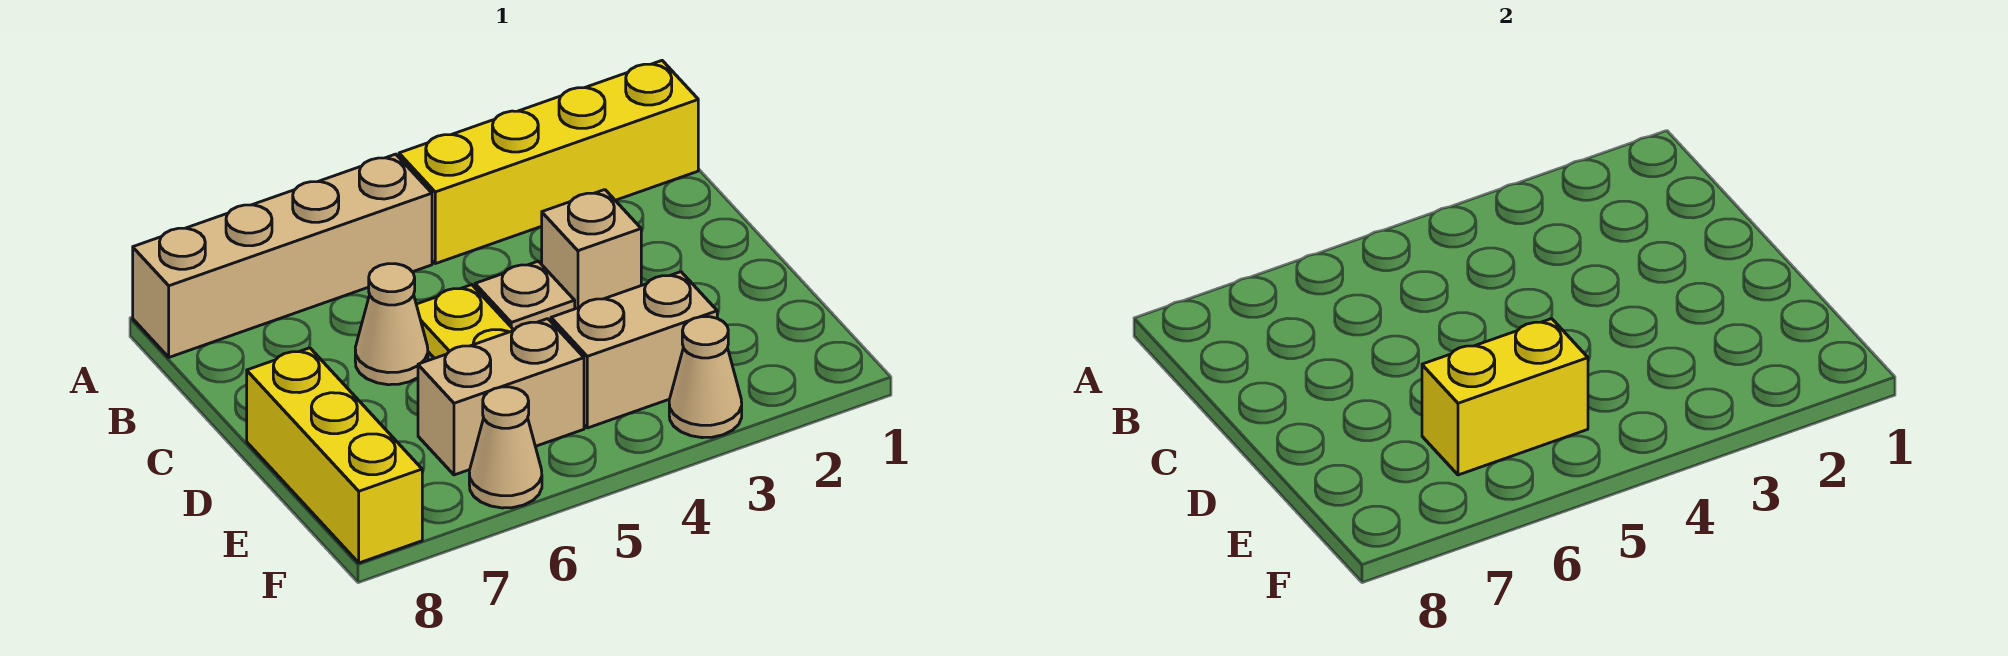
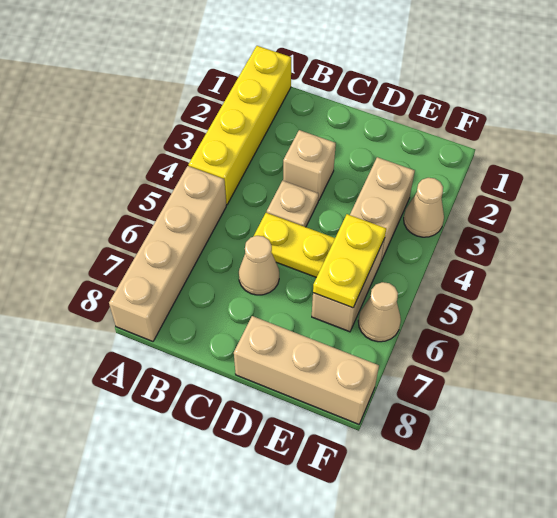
yellow 1x3 brick [247,348,422,563] -> tan 1x3 brick [234,316,379,424]
yellow 1x2 brick [1422,319,1588,475] -> yellow 1x2 plate [313,214,386,308]

